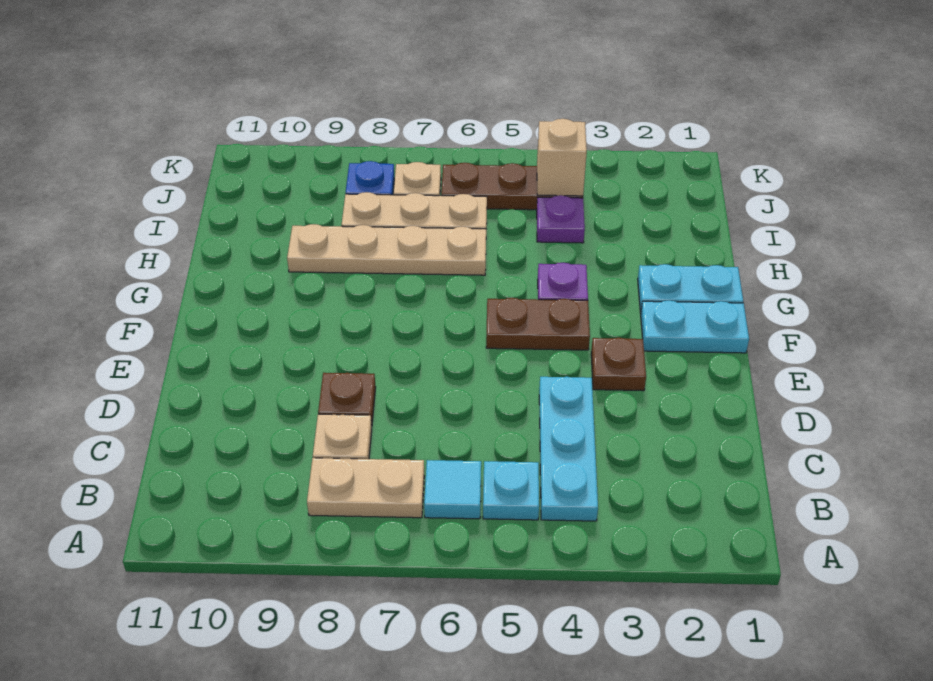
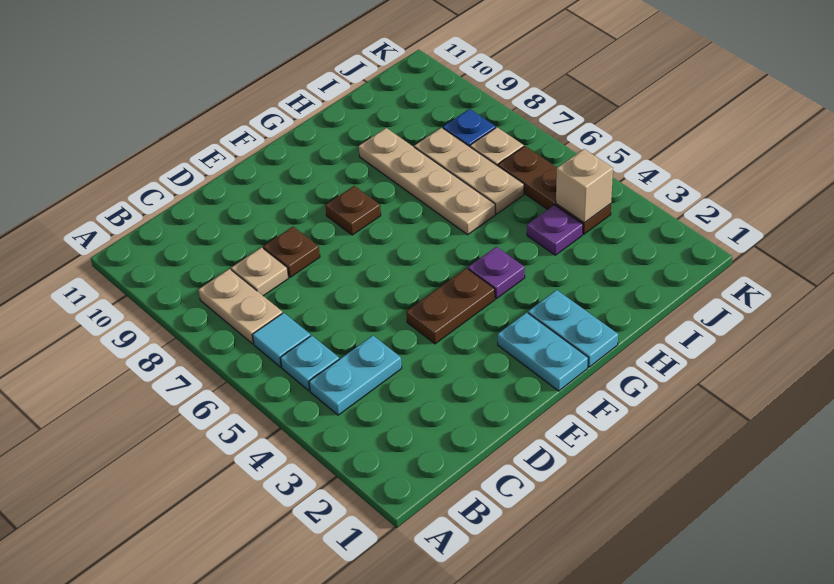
cyan 1x3 plate [539,377,598,521] -> cyan 1x2 plate [309,336,402,415]
brown 1x1 plate [591,338,646,391] -> brown 1x1 plate moved to [325,186,381,235]
brown 1x2 plate [486,298,590,350] -> brown 1x2 plate turned to [406,268,495,344]

